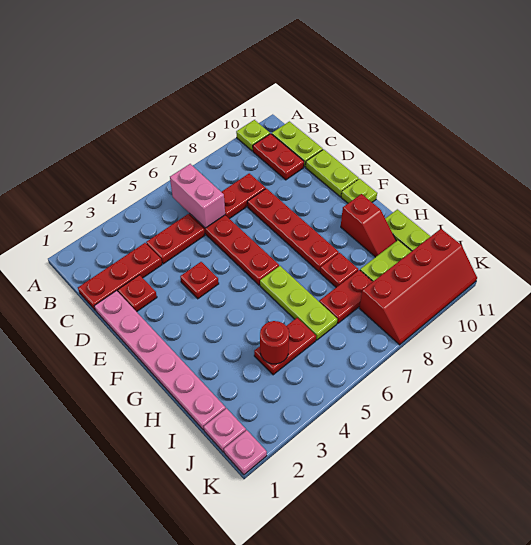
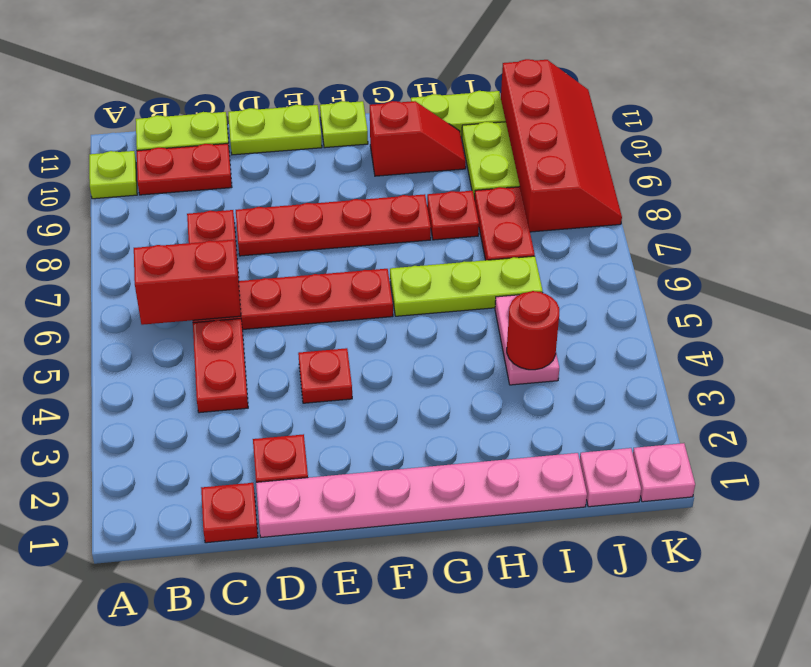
pink 1x2 brick [170,164,225,228] -> red 1x2 brick [134,240,241,325]
red 1x3 plate [78,243,162,310] -> red 1x1 plate [201,483,258,543]
red 1x2 plate [254,318,316,375] -> pink 1x2 plate [495,295,559,385]

